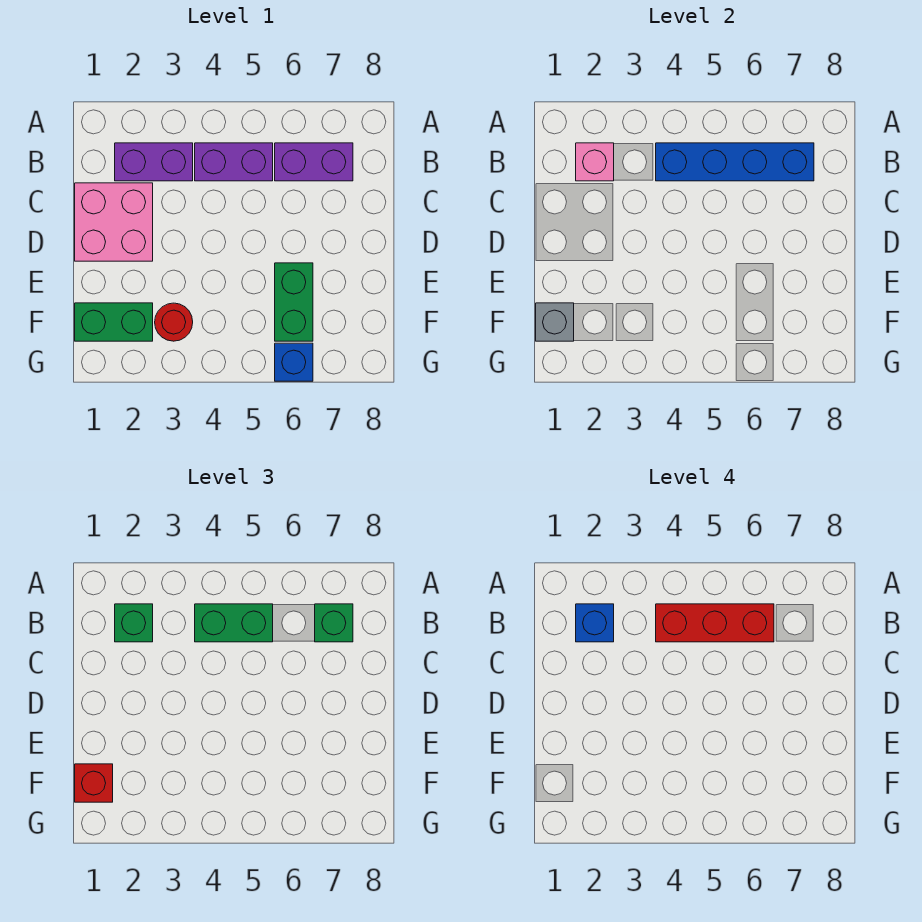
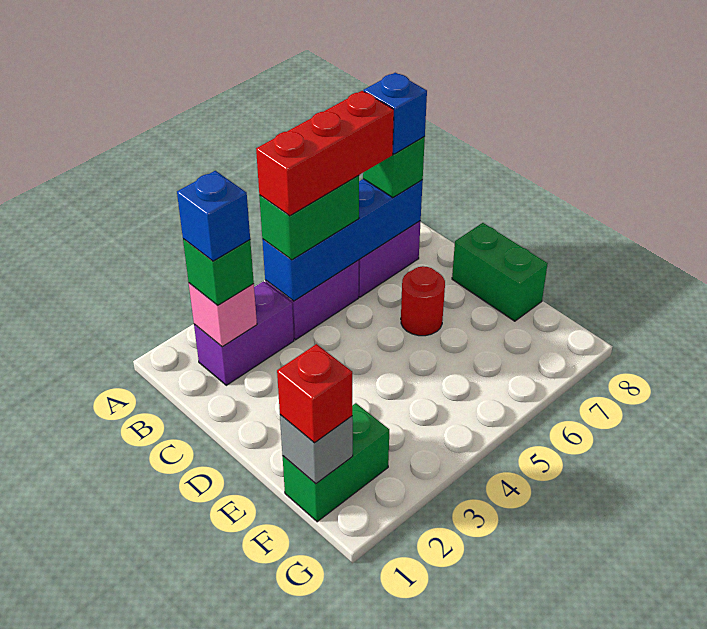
pink 2x2 brick [75,183,153,261] -> none
green 1x2 brick [275,263,313,341] -> green 1x2 brick moved to [452,223,548,321]
red 1x1 round brick [155,303,193,341] -> red 1x1 round brick moved to [401,266,445,336]
blue 1x1 brick [275,343,313,381] -> blue 1x1 brick moved to [364,73,427,154]

